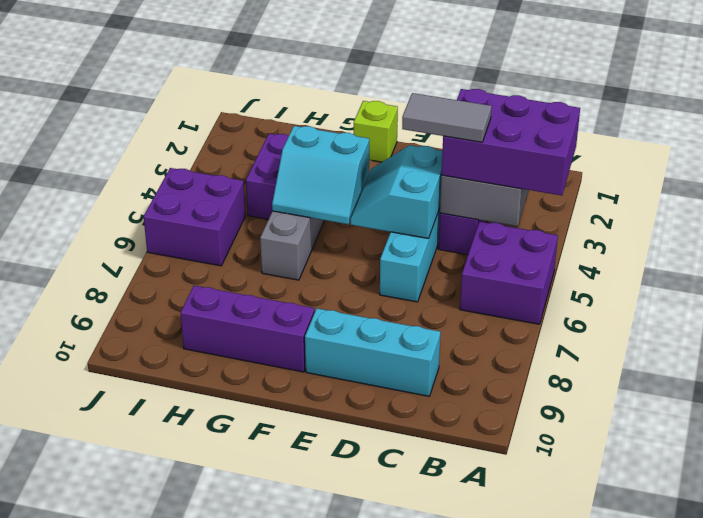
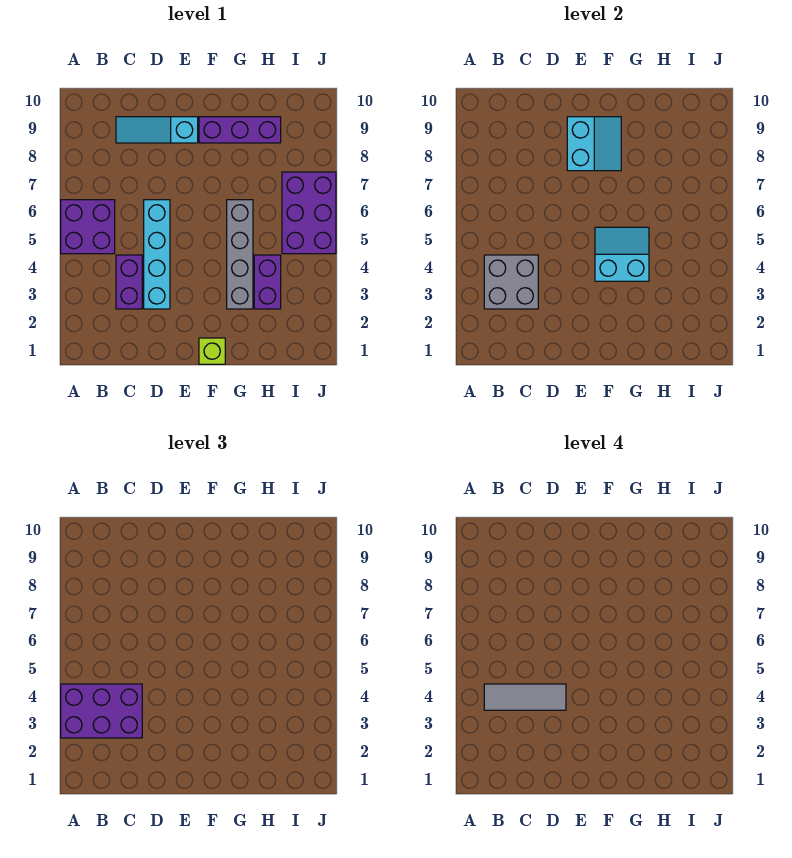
grey 1x2 tile [402,93,492,142] -> grey 1x3 tile [484,684,566,710]
cyan 1x3 brick [305,308,441,396] -> cyan 1x3 slope [116,117,198,143]
cyan 2x2 slope [351,145,442,239] -> cyan 2x2 slope moved to [567,117,621,171]
purple 2x2 brick [144,168,245,266] -> purple 2x3 brick [282,172,336,254]

